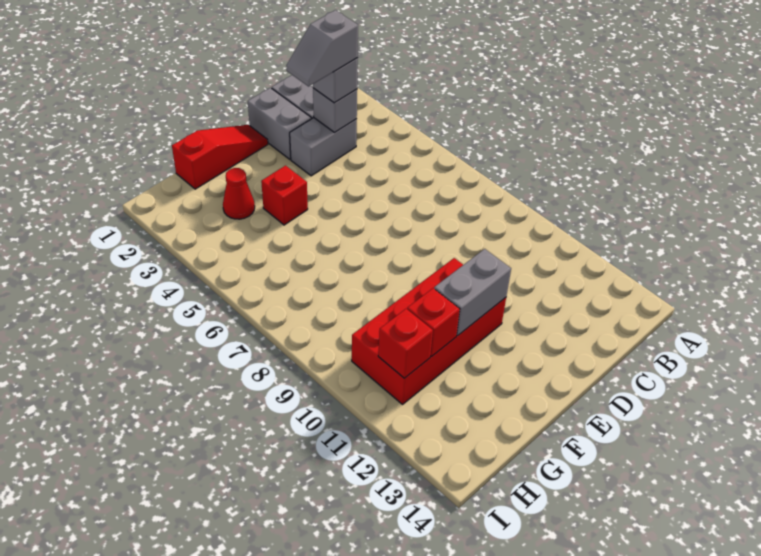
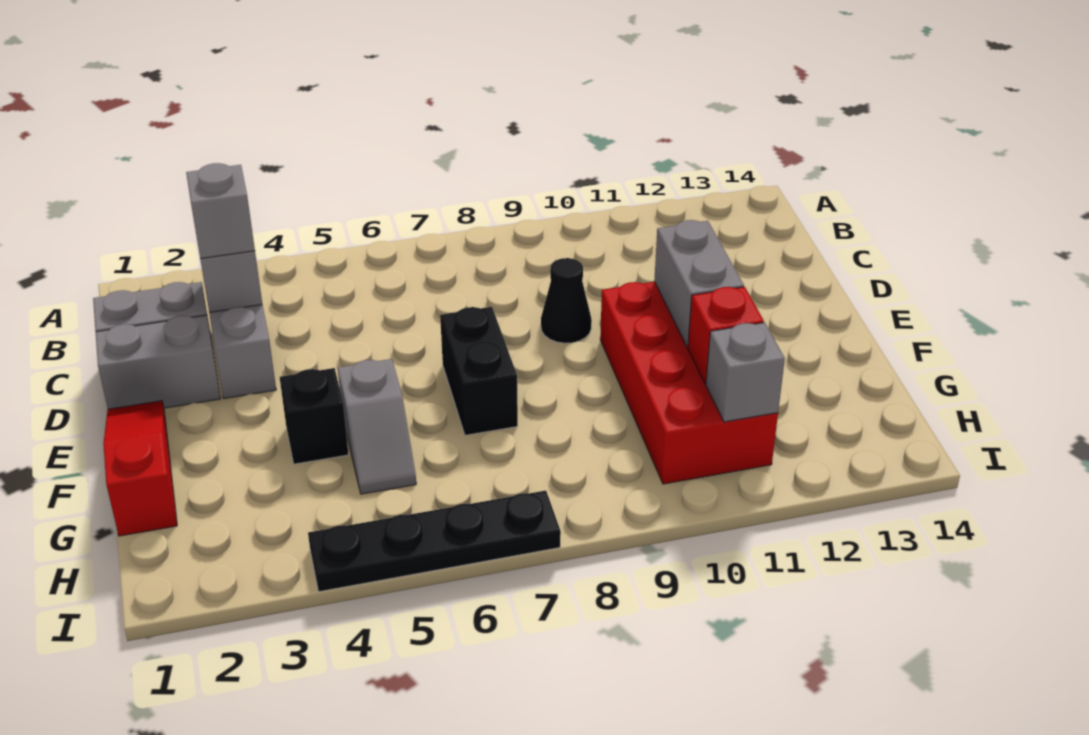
grey 1x2 slope [286,10,358,86] -> grey 1x2 slope moved to [338,359,416,494]
none -> black 1x1 cone [541,258,592,343]
none -> black 1x2 brick [440,307,518,435]
red 1x1 brick [261,165,308,225] -> black 1x1 brick [280,368,349,464]
red 1x1 cone [223,168,255,219] -> none
red 1x1 brick [378,309,433,378] -> grey 1x1 brick [706,323,785,422]
none -> black 1x4 plate [308,491,561,592]

